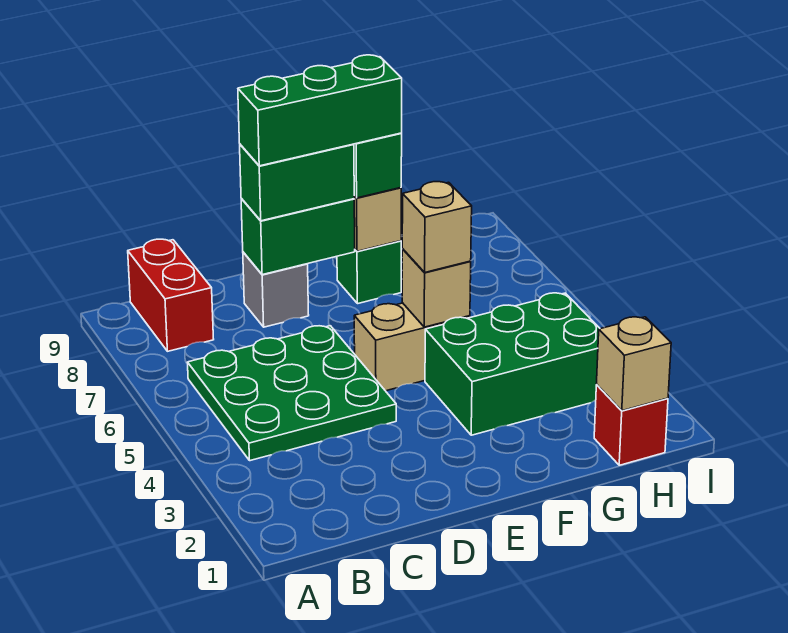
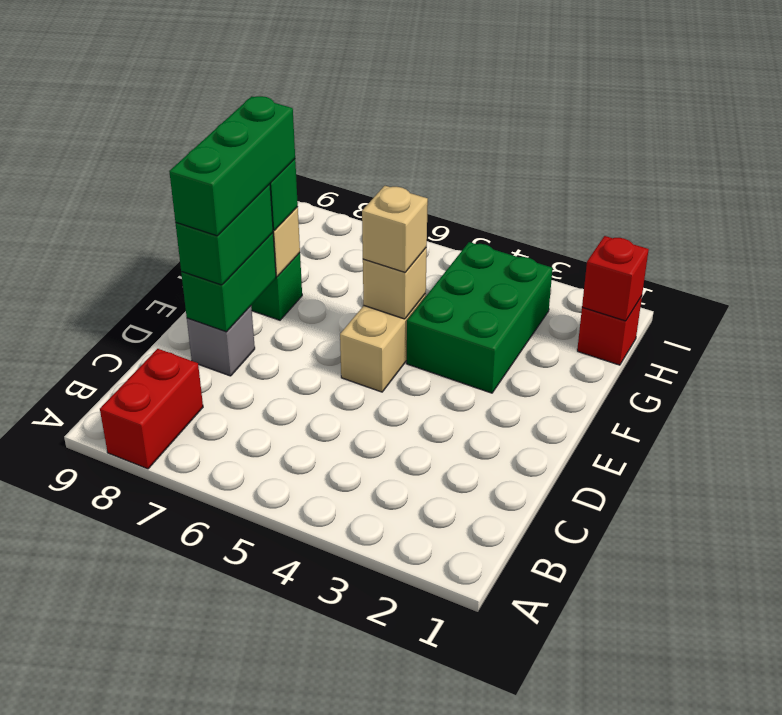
green 3x3 plate [187,326,396,461] -> none
red 1x2 brick [128,239,214,351] -> red 1x2 brick turned to [100,349,203,469]
tan 1x1 brick [597,317,671,411] -> red 1x1 brick [582,236,649,321]

